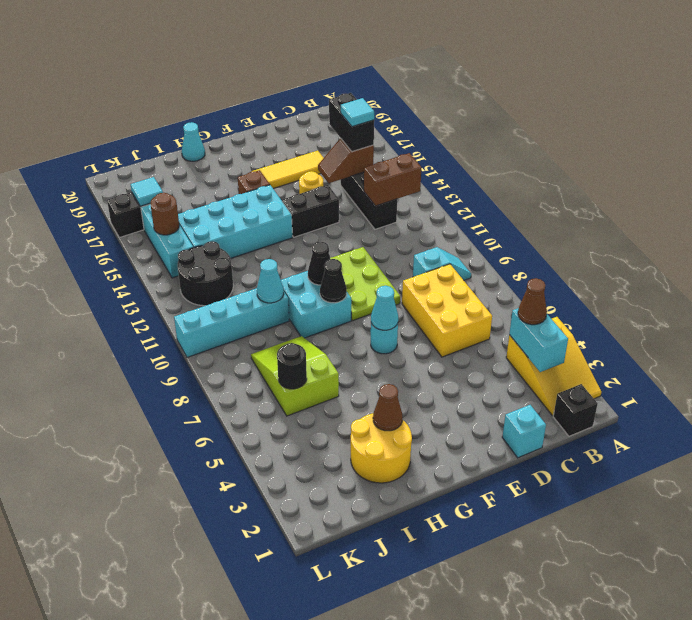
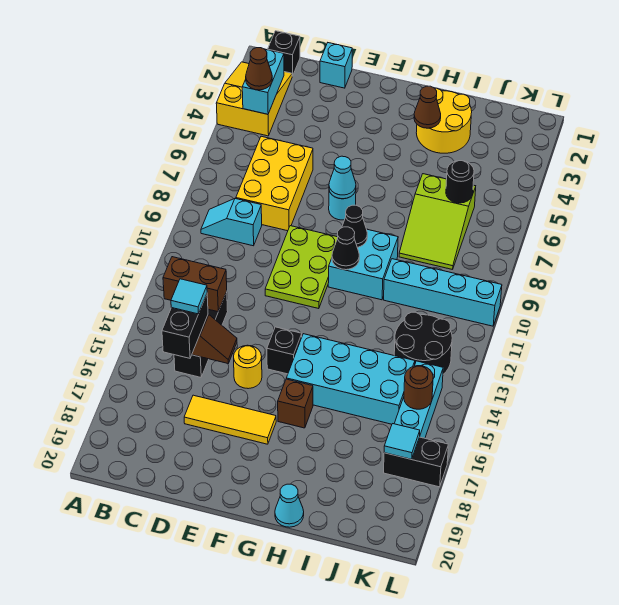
black 1x2 brick [282,185,339,237] -> black 1x1 brick [267,327,302,374]
cyan 1x1 cone [257,259,284,303] -> none

